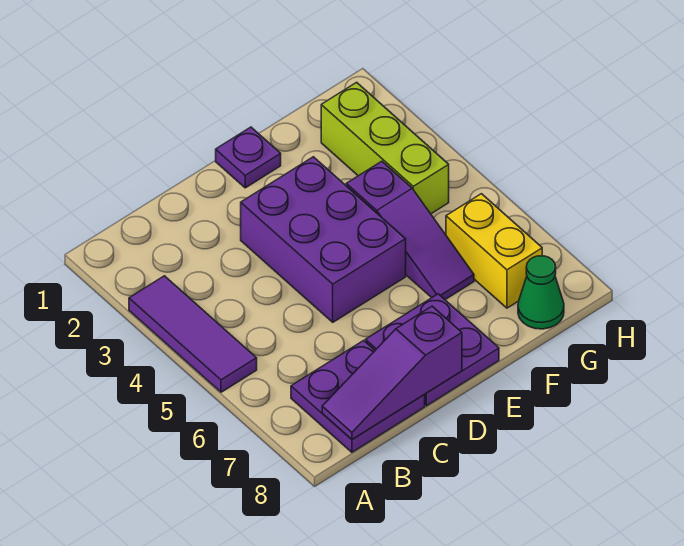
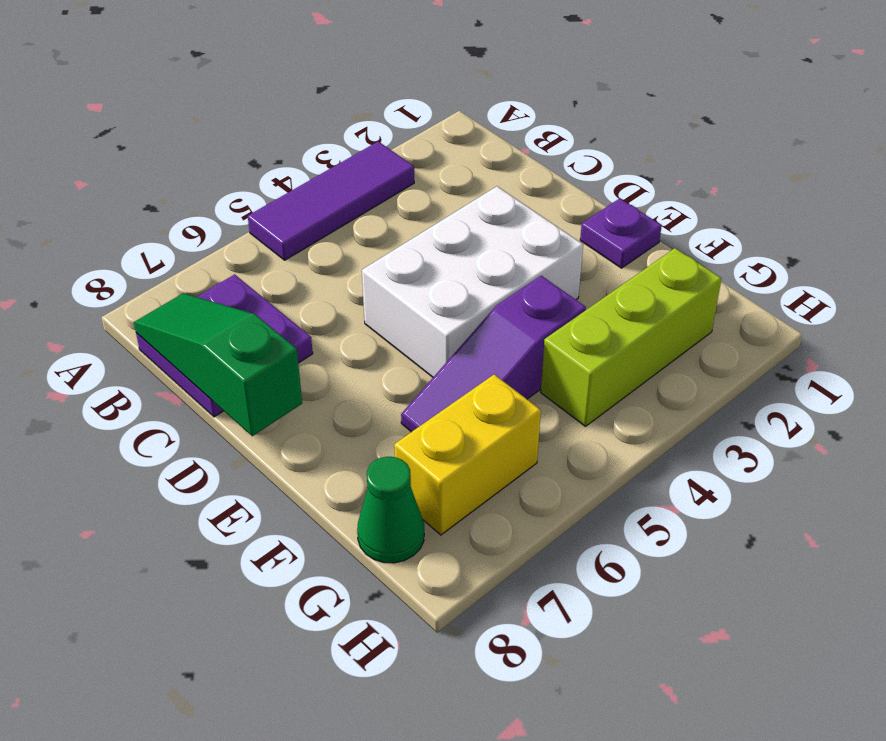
purple 1x3 slope [322,306,462,439] -> green 1x3 slope [134,293,302,436]
purple 2x3 brick [241,157,406,322] -> white 2x3 brick [362,186,583,377]
purple 2x2 plate [366,294,499,406] -> none

